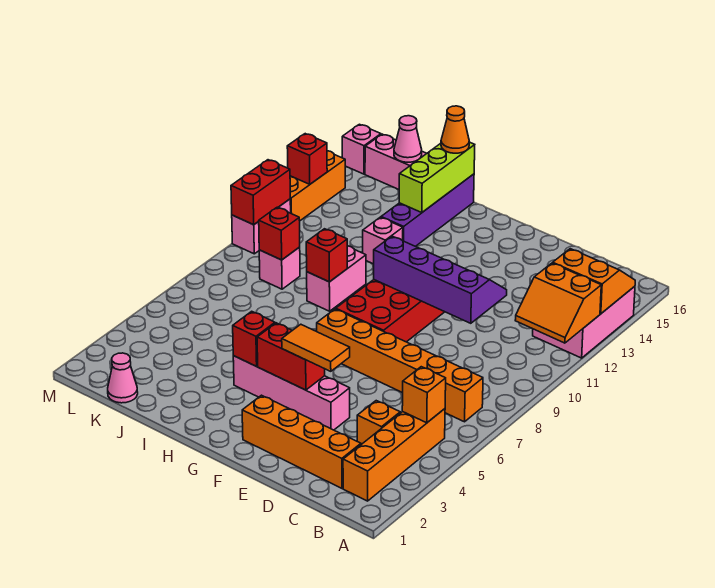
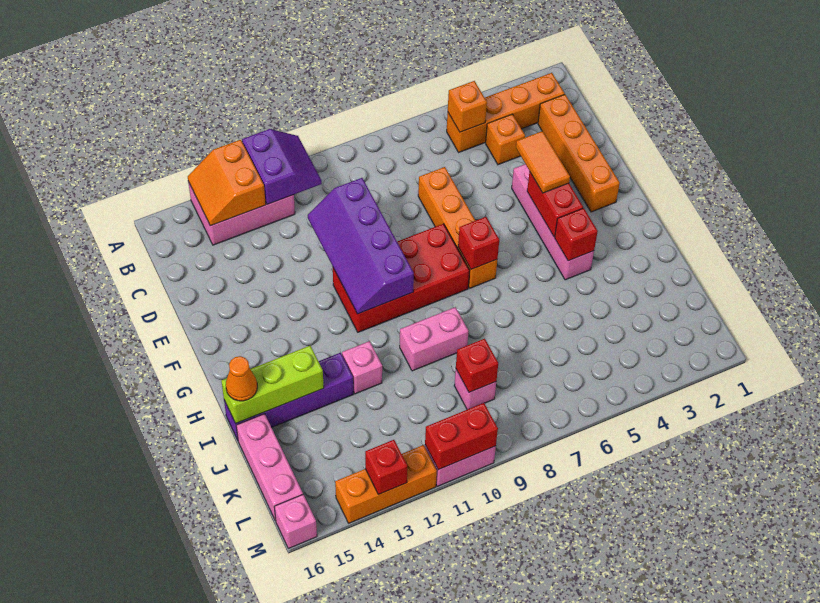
orange 2x2 slope [515,263,601,343] -> purple 2x2 slope [242,129,322,204]
orange 1x6 brick [317,309,483,422] -> orange 1x4 brick [418,167,497,288]
red 1x1 brick [306,229,347,282] -> red 1x1 brick moved to [458,217,499,269]
pink 1x1 cone [108,353,138,403] -> none
pink 1x1 cone [394,116,422,162] -> none

